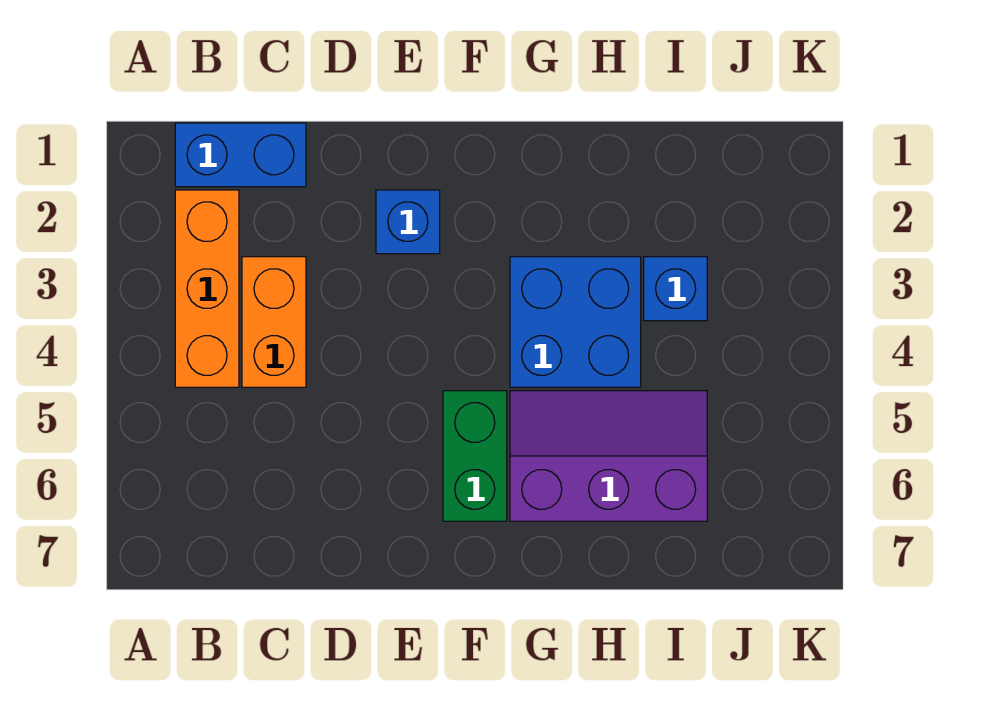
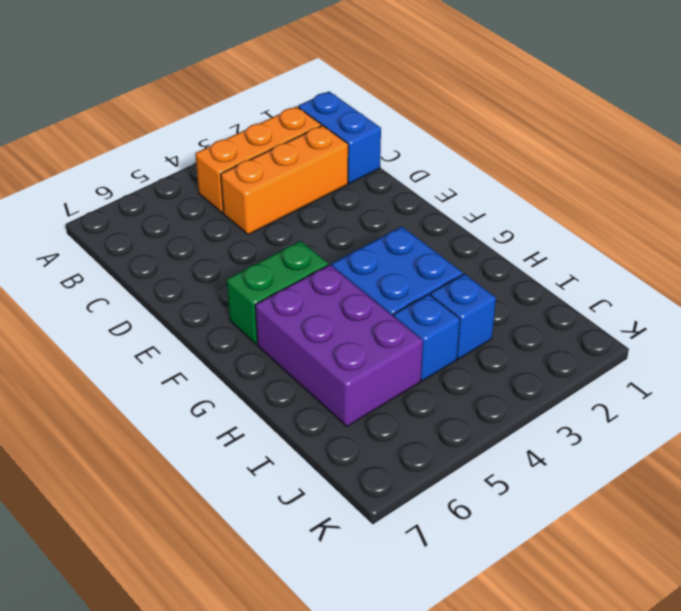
orange 1x2 brick [242,257,306,387] -> orange 1x3 brick [221,125,348,235]
blue 1x1 brick [376,190,440,254] -> blue 1x1 brick moved to [393,294,460,381]
purple 2x3 slope [510,391,707,521] -> purple 2x3 brick [255,265,423,426]

